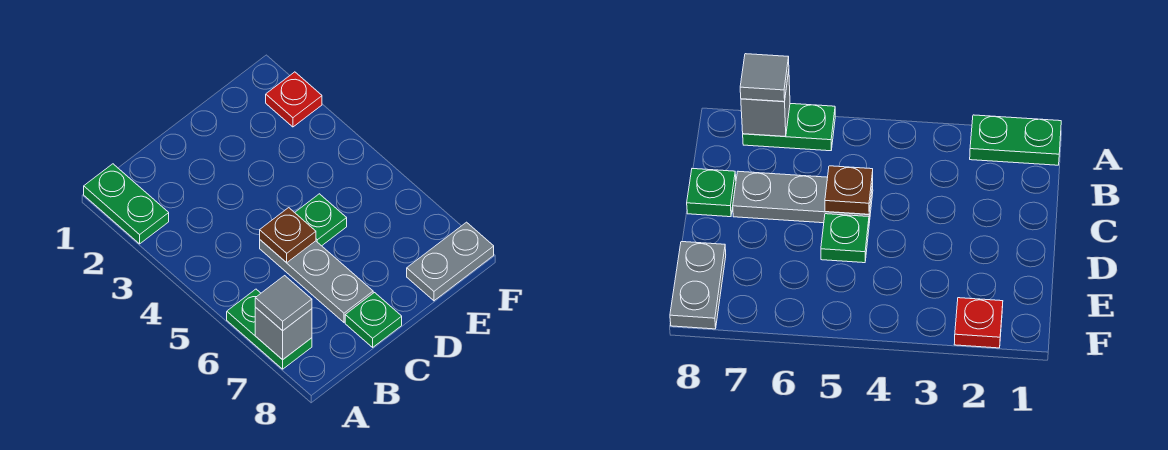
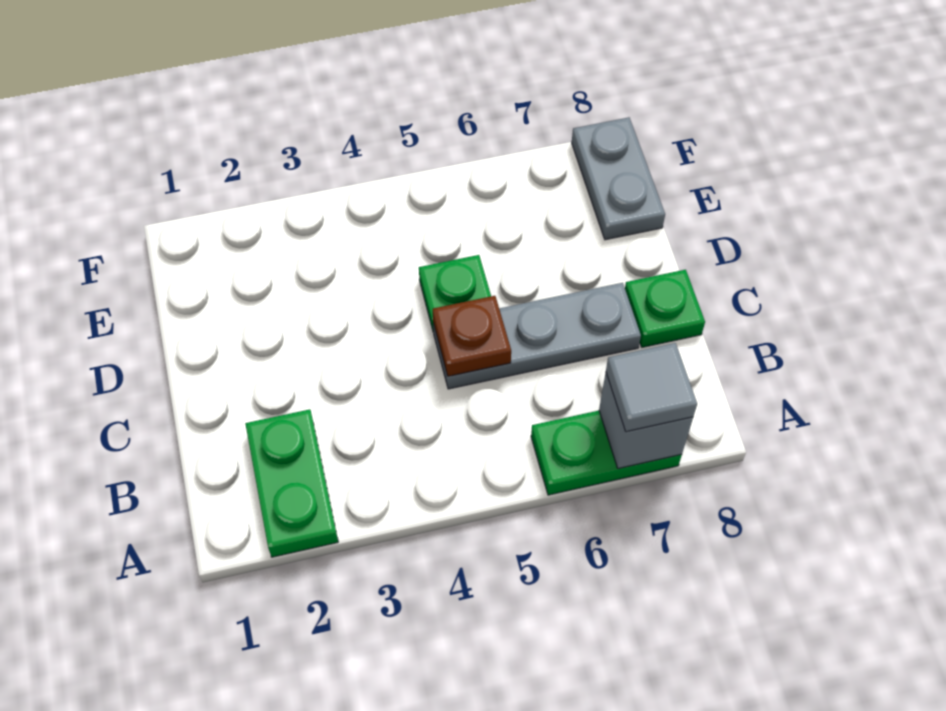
green 1x2 plate [84,164,169,244] -> green 1x2 plate turned to [245,409,338,557]
red 1x1 plate [266,72,322,127] -> none

